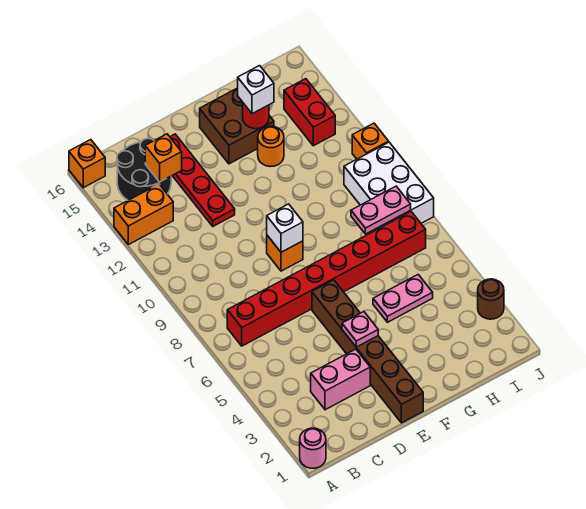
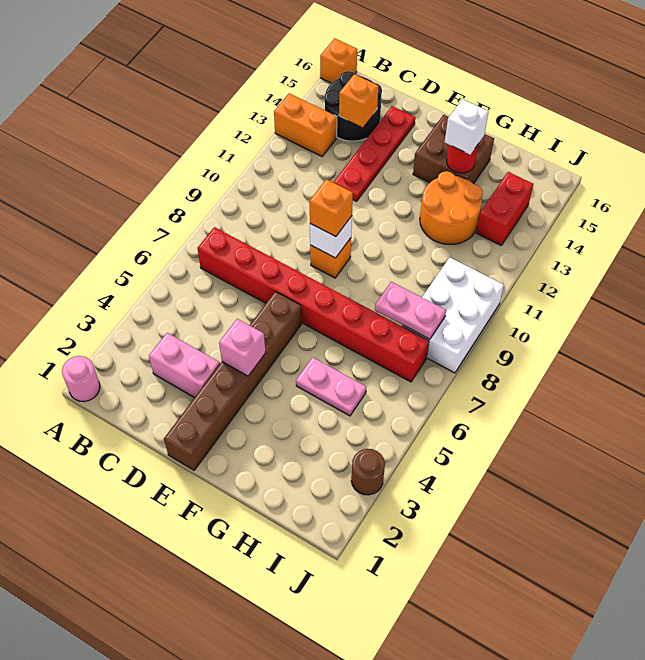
pink 1x1 plate [342,311,378,347] -> pink 1x1 brick [219,319,266,376]
orange 1x1 round brick [258,126,284,167] -> orange 2x2 round brick [420,171,483,244]
orange 1x1 brick [352,123,389,159] -> orange 1x1 brick moved to [310,179,353,237]

